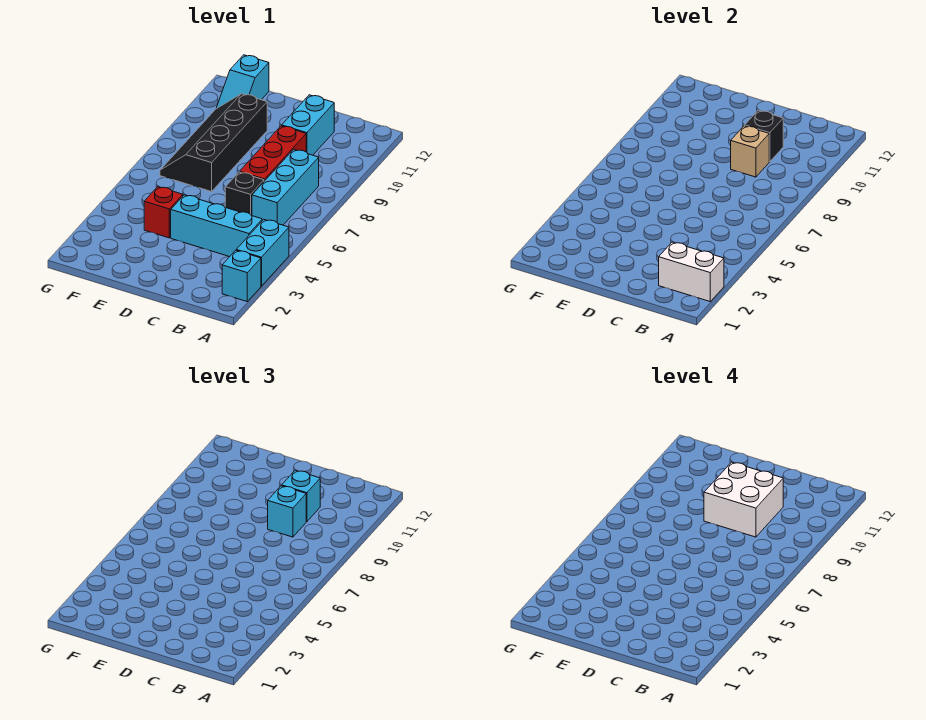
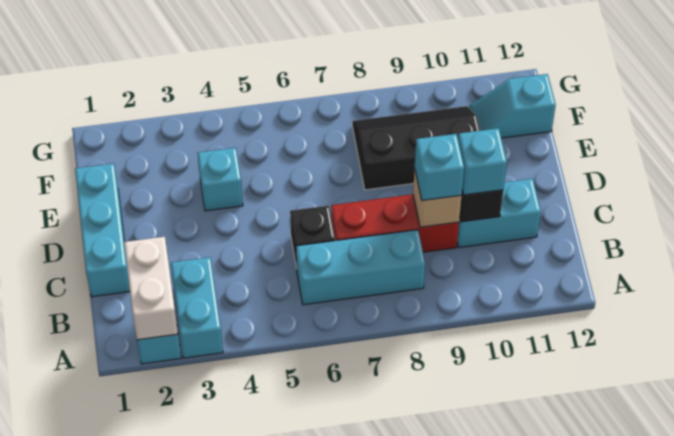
cyan 1x2 brick [236,220,289,286] -> cyan 1x2 brick turned to [171,257,223,358]
cyan 1x3 brick [171,195,262,257] -> cyan 1x3 brick moved to [75,163,130,297]
white 2x2 brick [704,462,783,537] -> none
red 1x1 brick [144,187,183,238] -> cyan 1x1 brick [198,148,243,211]
black 2x4 slope [160,94,267,192] -> black 2x3 slope [352,106,480,190]

